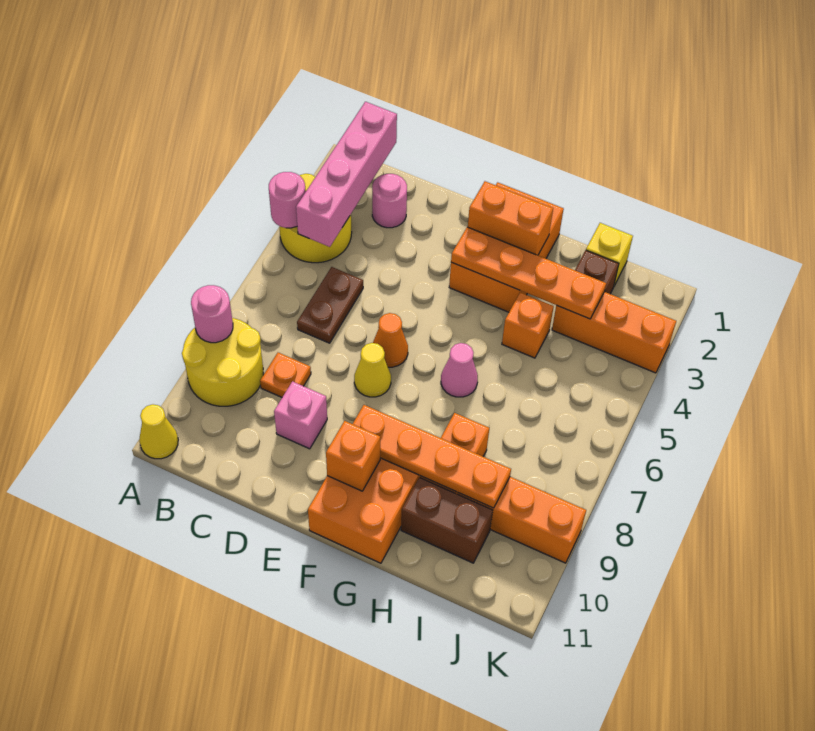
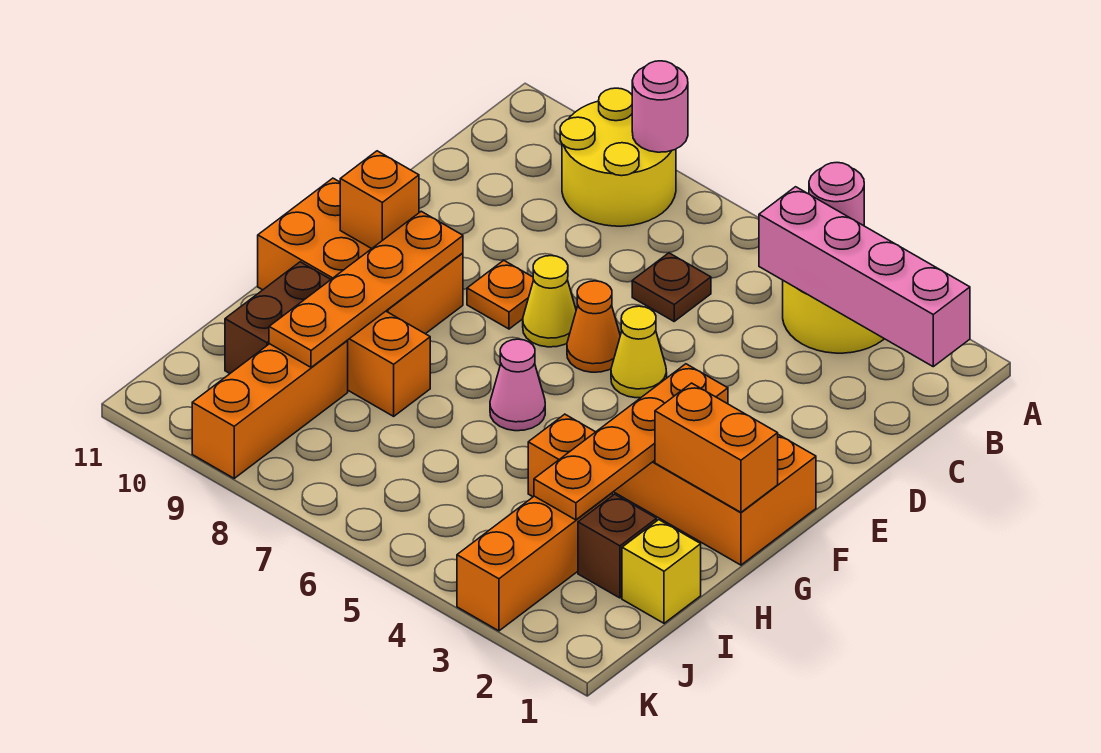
yellow 1x1 cone [139,404,178,459] -> yellow 1x1 cone moved to [611,306,667,398]
pink 1x1 round brick [372,174,407,228] -> none
brown 1x2 plate [297,267,363,343] -> brown 1x1 plate [632,253,711,321]
orange 1x1 plate [260,353,311,397] -> orange 1x1 plate moved to [467,260,534,329]
pink 1x1 brick [274,381,327,449] -> none
orange 1x2 brick [468,181,553,255] -> orange 1x2 brick turned to [655,383,778,512]

